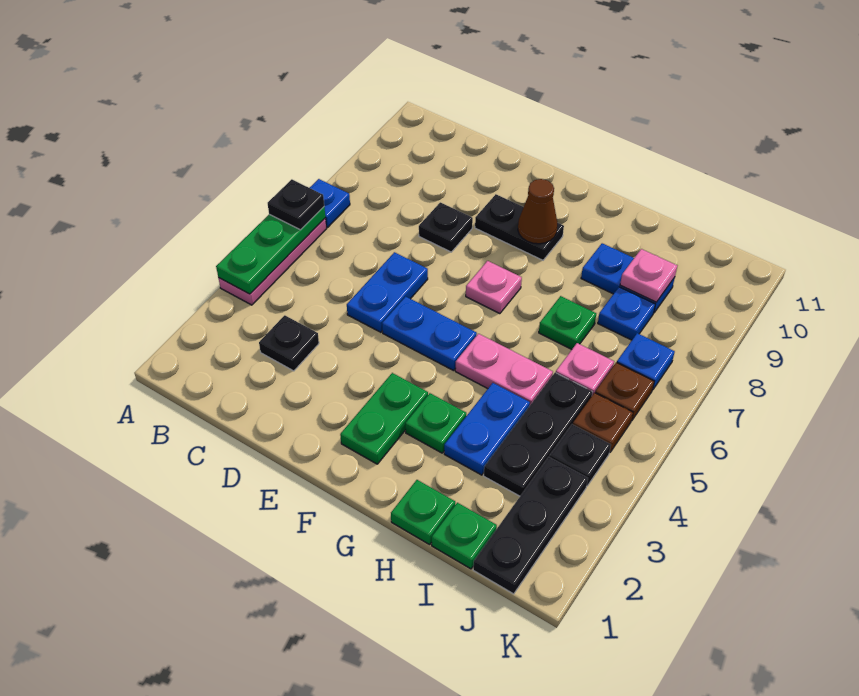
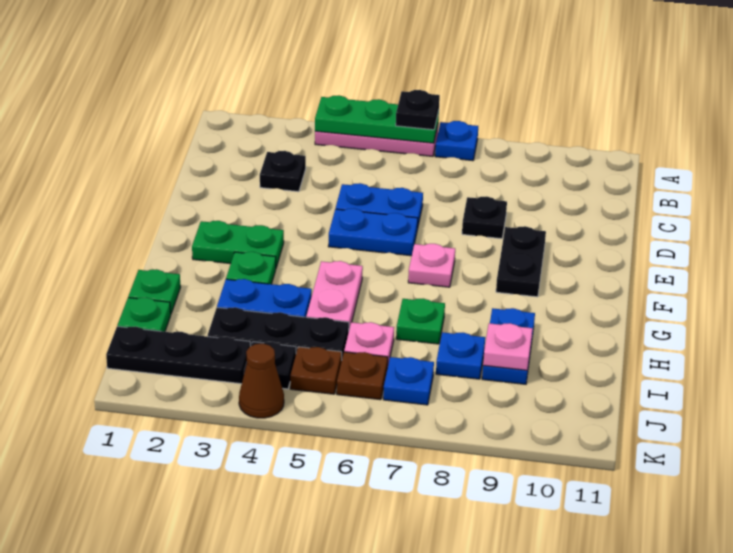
blue 1x2 plate [382,297,477,371] -> blue 1x2 plate turned to [328,209,418,256]
brown 1x1 cone [518,179,557,244] -> brown 1x1 cone moved to [239,344,284,418]

